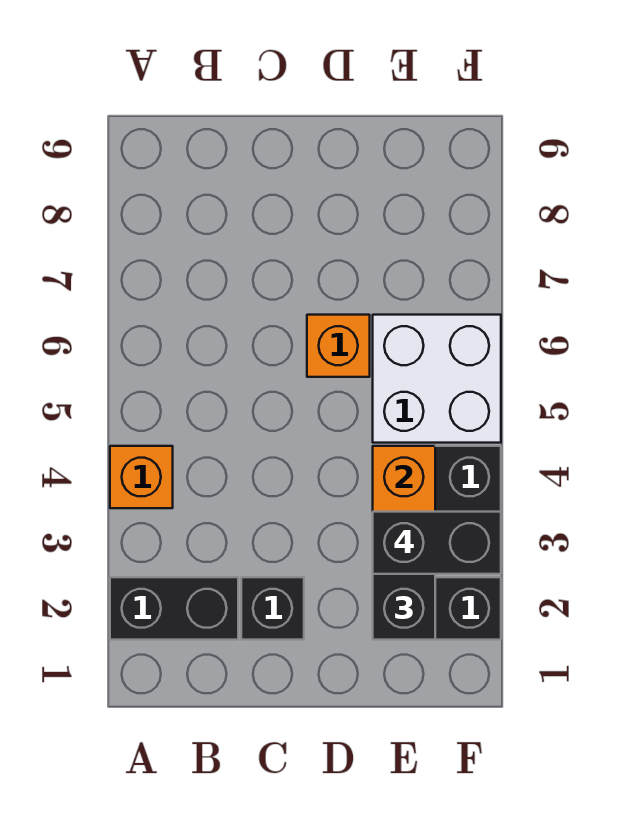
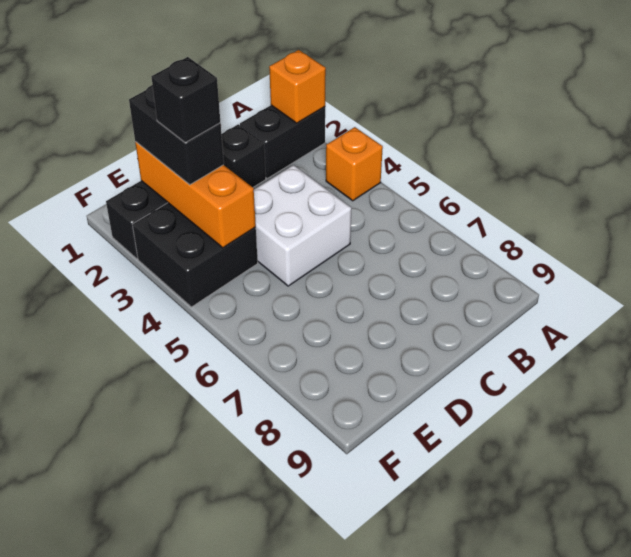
orange 1x1 brick [307,315,370,377] -> orange 1x1 brick moved to [269,50,326,123]
black 1x2 brick [373,512,501,574] -> black 1x1 brick [151,57,220,142]
white 2x2 brick [373,315,501,443] -> white 2x2 brick moved to [254,165,351,286]

